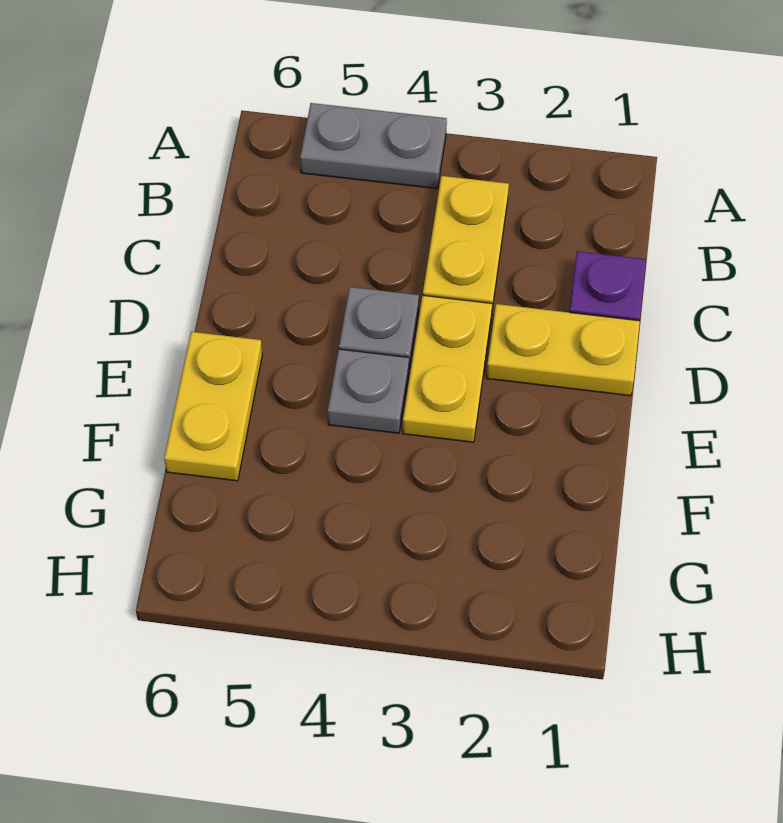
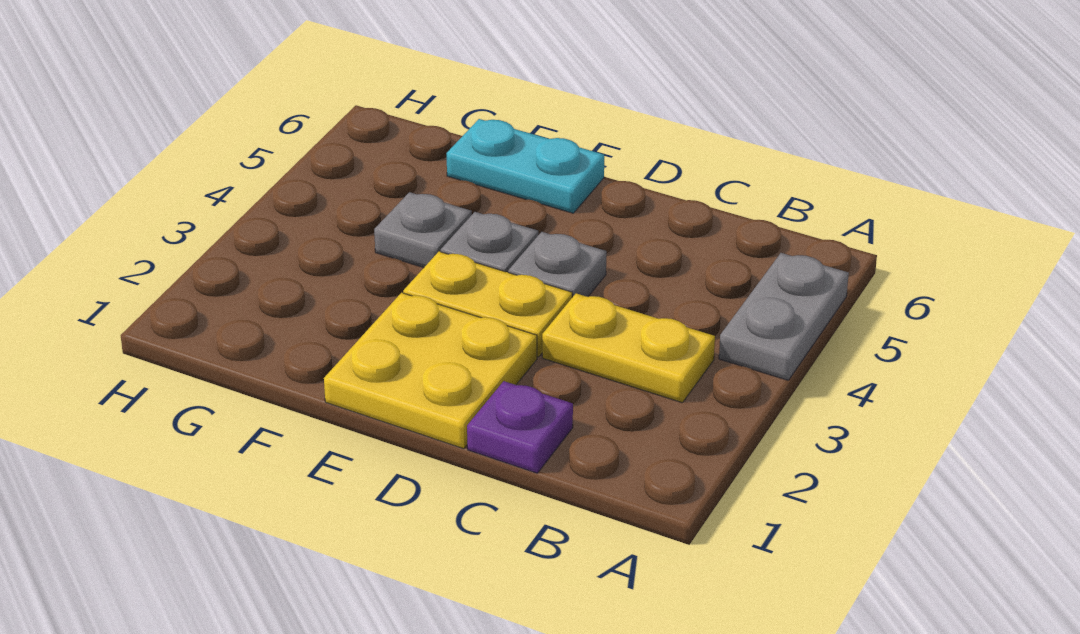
yellow 1x2 plate [487,304,640,396] -> yellow 2x2 plate [324,293,537,449]
yellow 1x2 plate [164,332,262,481] -> cyan 1x2 plate [447,119,604,213]
none -> grey 1x1 plate [374,192,472,268]

